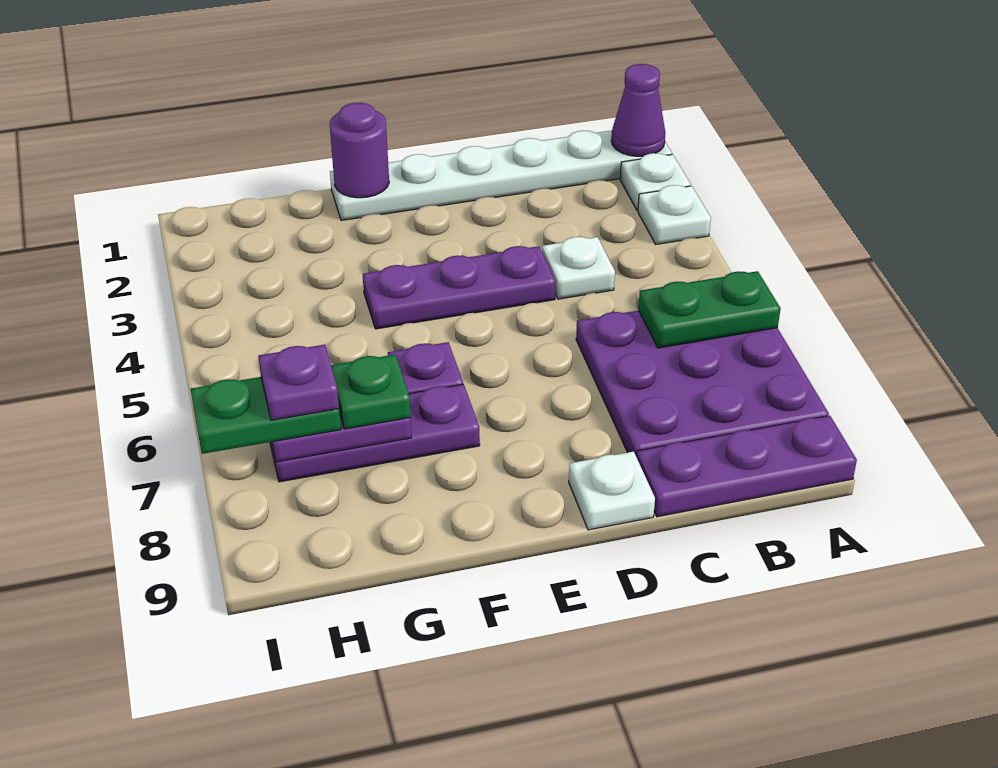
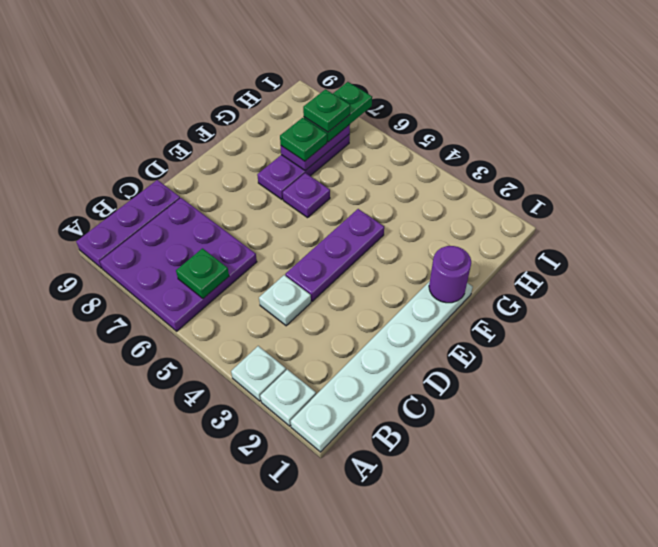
purple 1x1 cone [611,64,665,156] -> none
green 1x2 plate [638,271,781,348] -> green 1x1 plate [176,249,229,298]
white 1x1 plate [569,452,655,530] -> none
purple 1x1 plate [258,345,339,420] -> green 1x1 plate [303,89,350,132]

